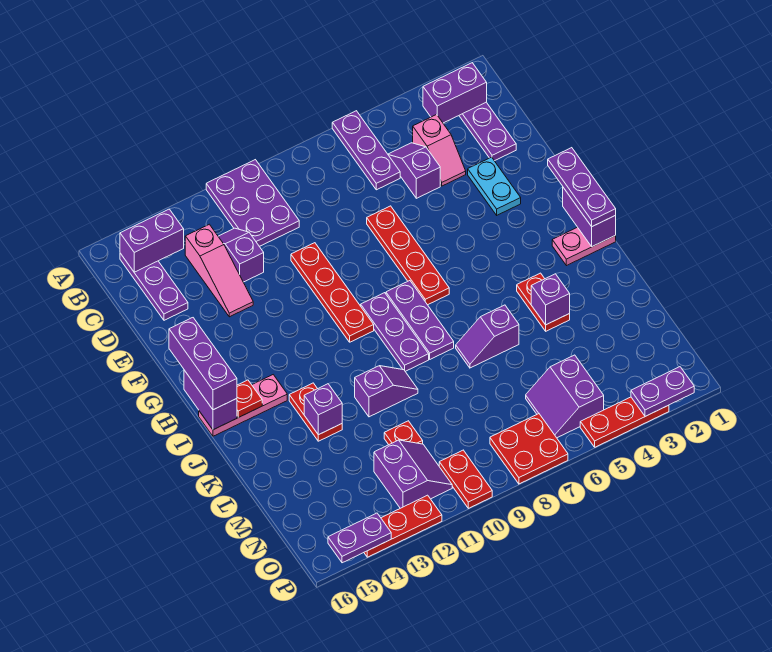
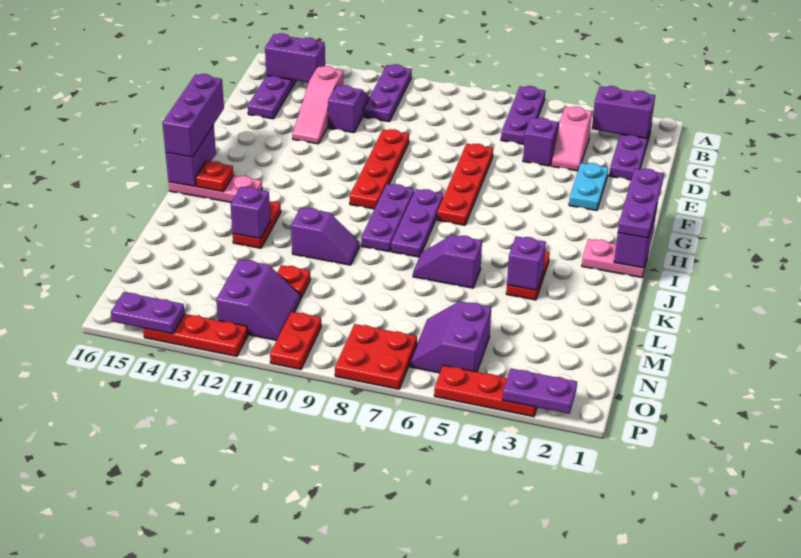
purple 2x3 plate [206,160,299,246] -> purple 1x3 plate [364,64,412,122]

